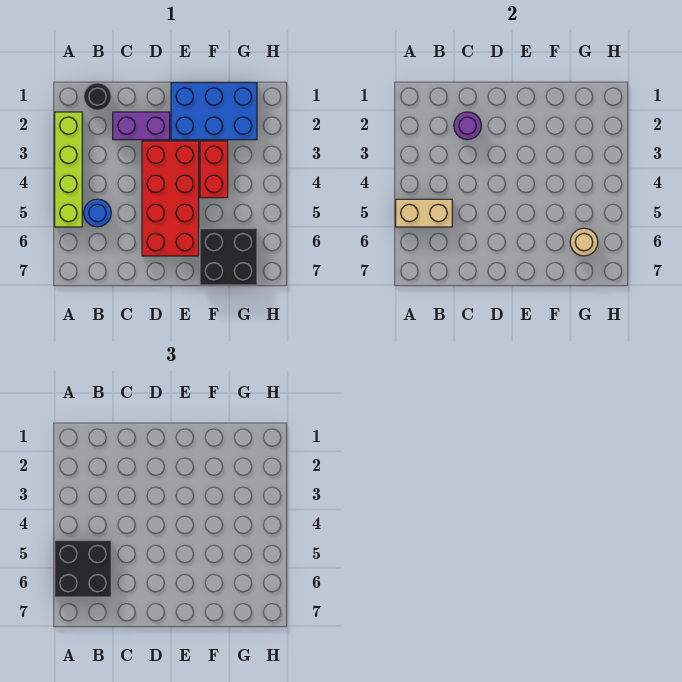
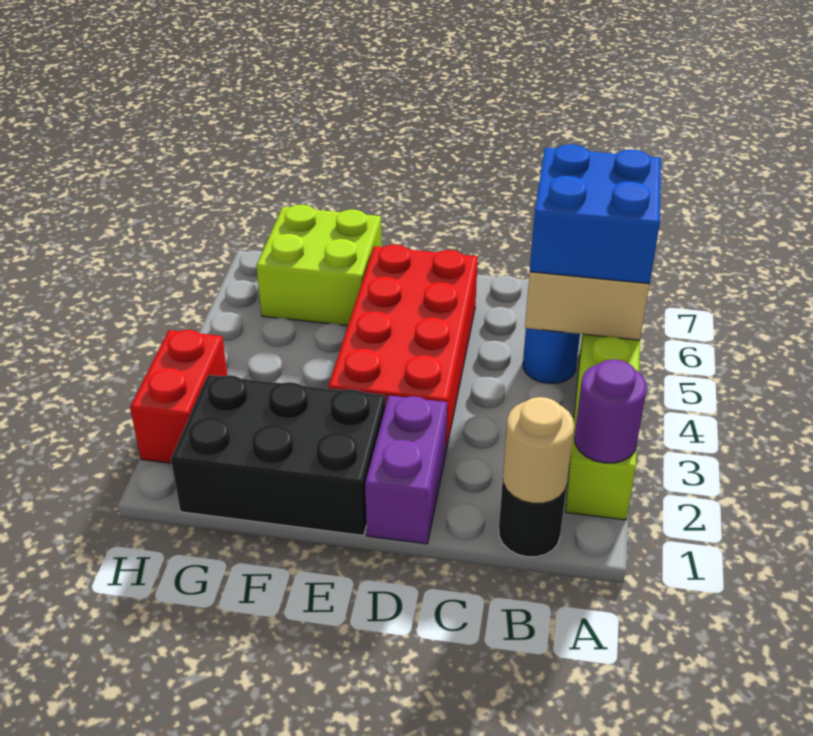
black 2x2 brick [55,540,111,597] -> blue 2x2 brick [530,144,661,284]
purple 1x2 brick [113,112,170,140] -> purple 1x2 brick turned to [365,396,447,544]
purple 1x1 round brick [454,112,481,140] -> purple 1x1 round brick moved to [574,359,647,463]
blue 2x3 brick [171,83,257,140] -> black 2x3 brick [171,375,386,536]
red 1x2 brick [200,141,228,198] -> red 1x2 brick moved to [130,330,227,463]
black 2x2 brick [200,228,257,285] -> lime 2x2 brick [256,205,382,325]
tan 1x1 round brick [570,228,598,256] -> tan 1x1 round brick moved to [503,397,574,503]

